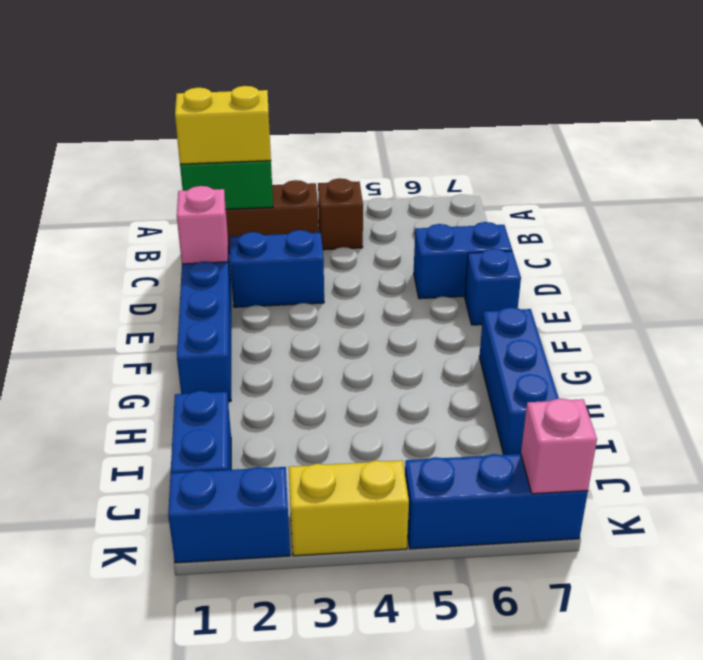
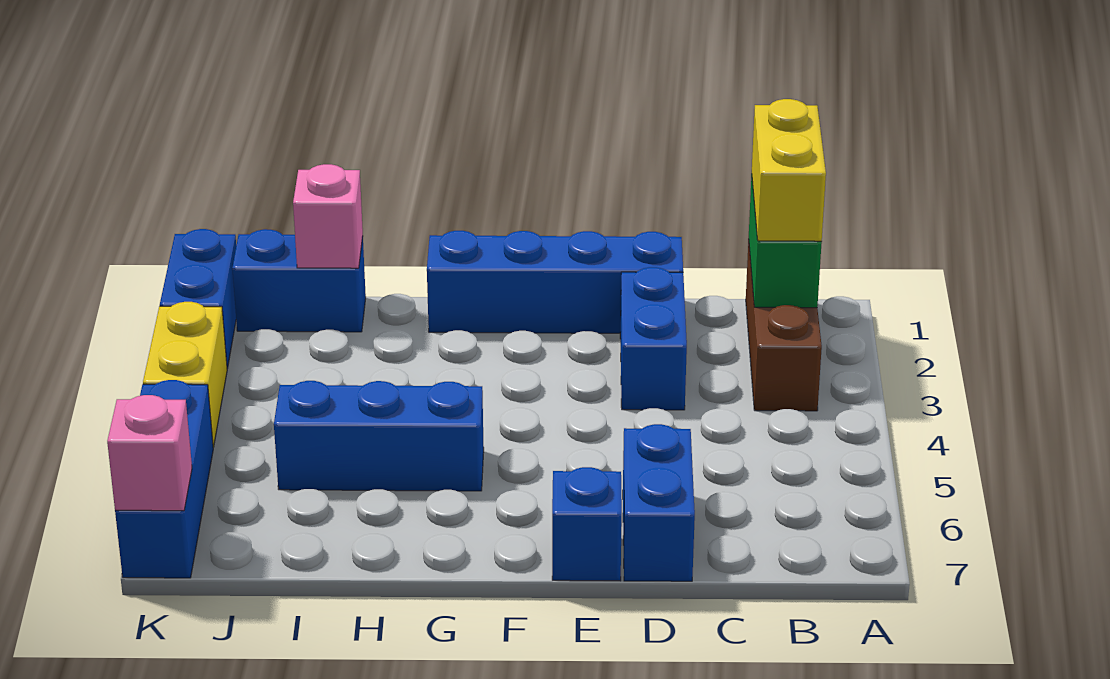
brown 1x1 brick [318,178,363,250] -> none
pink 1x1 brick [177,186,228,264] -> pink 1x1 brick moved to [293,164,363,268]
blue 1x3 brick [479,307,559,455] -> blue 1x3 brick moved to [274,381,484,491]

